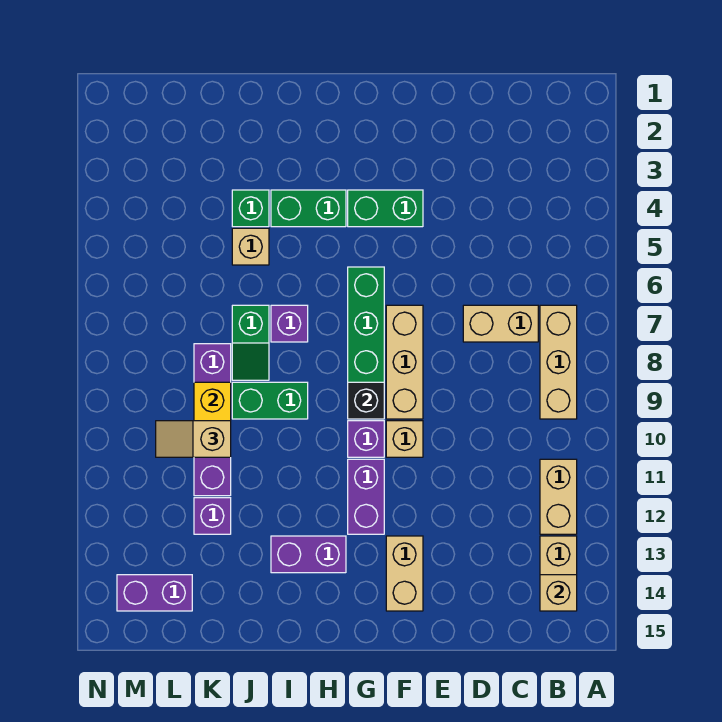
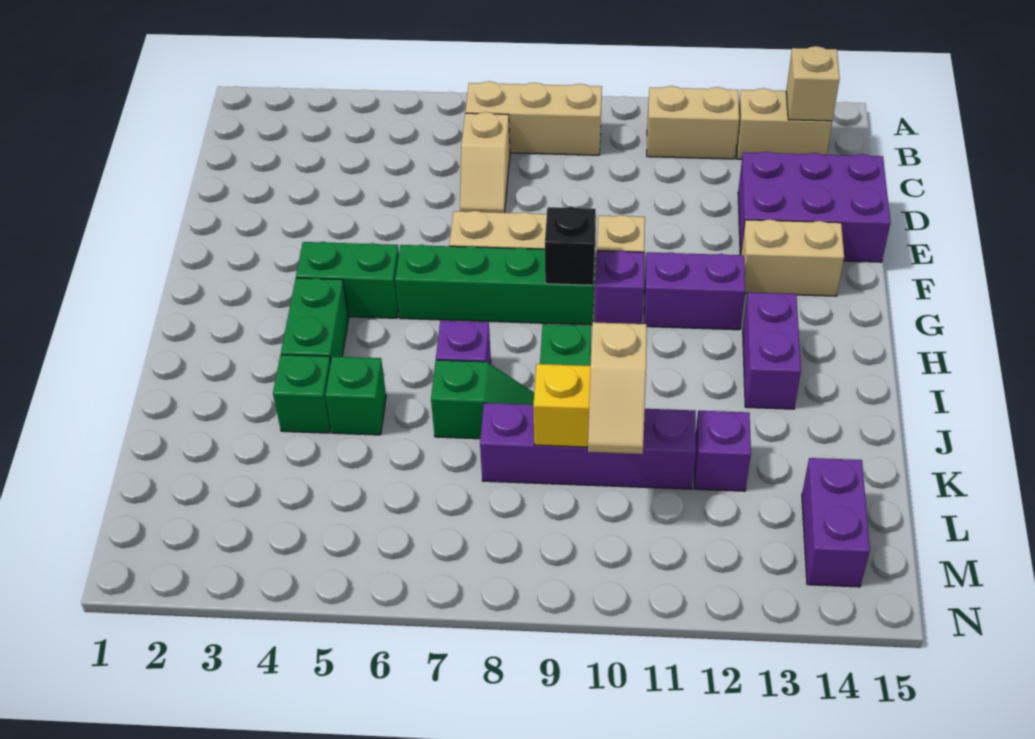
tan 1x2 brick [463,305,538,342] -> tan 1x2 slope [460,112,510,213]
none -> purple 2x3 brick [738,151,891,262]
green 1x2 brick [348,190,423,227] -> green 1x2 brick turned to [296,242,399,318]
tan 1x1 brick [232,228,269,265] -> green 1x1 brick [325,356,386,435]

